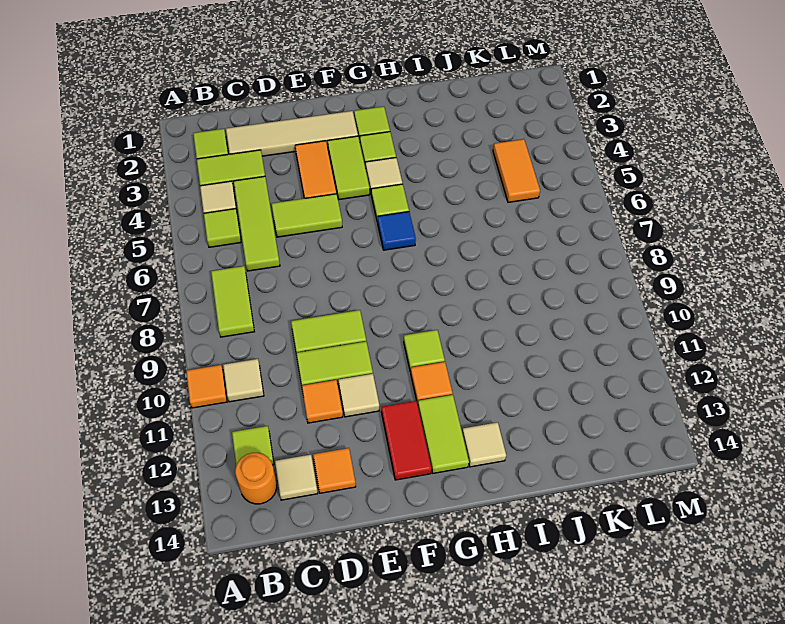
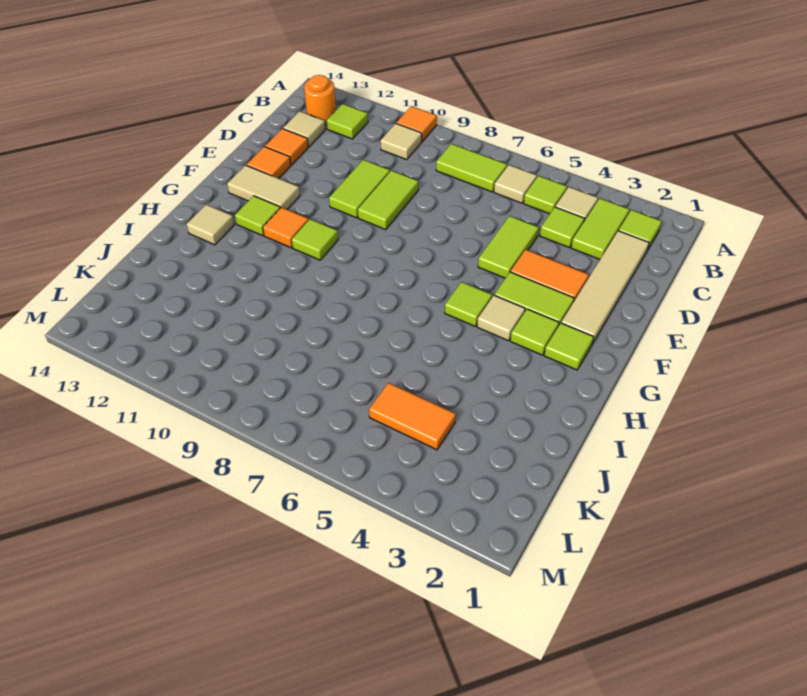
lime 1x3 tile [234,176,280,271] -> lime 1x1 tile [540,207,584,248]
orange 1x1 tile [302,380,343,423] -> orange 1x1 tile moved to [247,147,291,178]
tan 1x1 tile [338,374,379,417] -> tan 1x1 tile moved to [494,165,537,203]
red 1x2 tile [381,401,431,480] -> tan 1x2 tile [227,165,300,209]
blue 1x1 tile [378,212,416,250] -> none
lime 1x2 tile [418,395,469,473] -> lime 1x1 tile [235,196,280,236]

